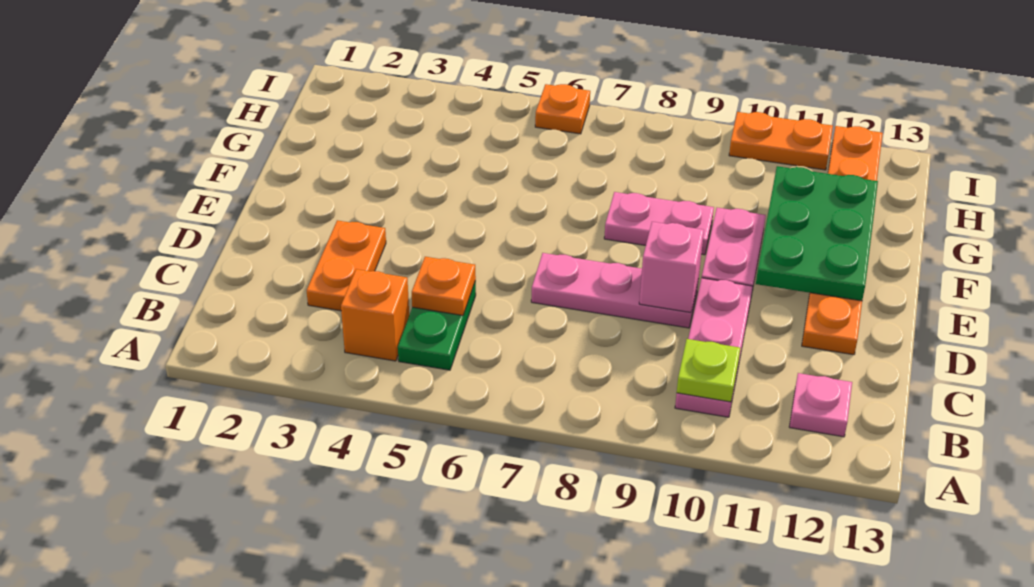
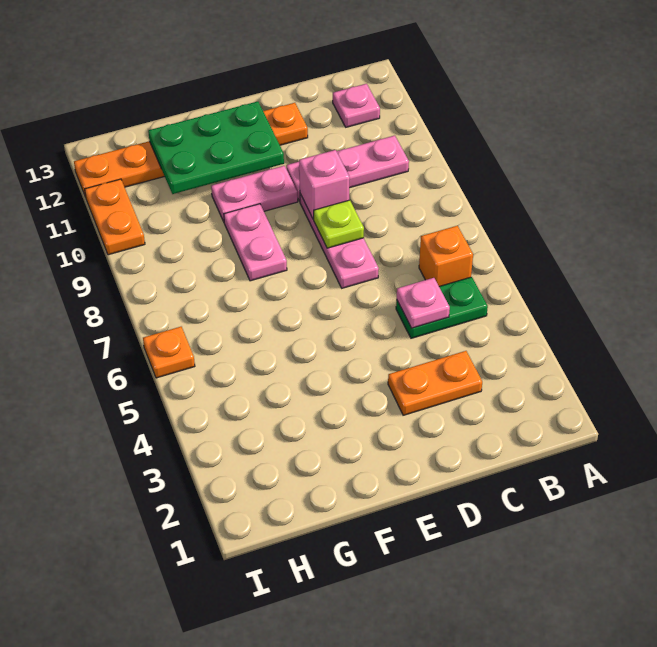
orange 1x1 brick [341,269,409,361] -> orange 1x1 brick moved to [419,226,473,286]
lime 1x1 plate [677,339,740,402] -> lime 1x1 plate moved to [314,200,364,248]
orange 1x1 plate [412,257,476,316] -> pink 1x1 plate [397,278,450,328]

